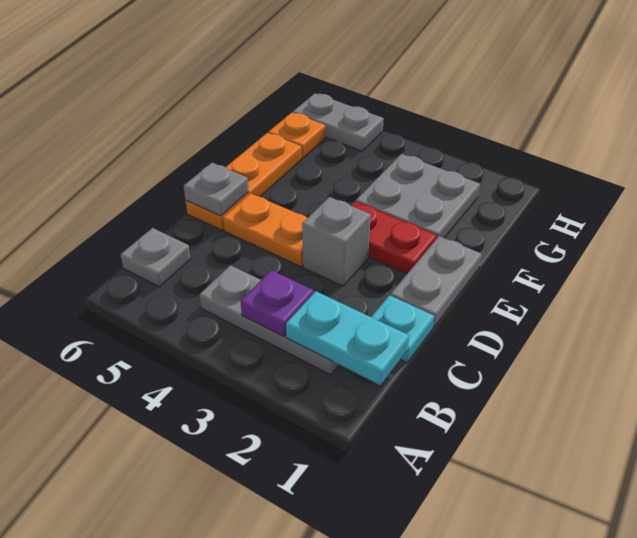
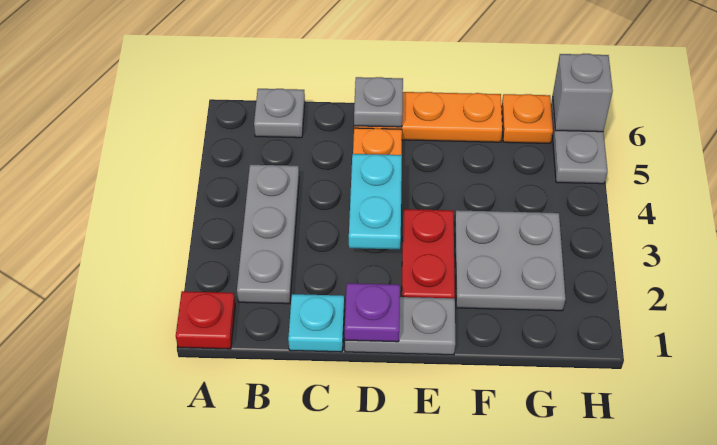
none -> red 1x1 plate [176,291,235,349]
cyan 1x2 plate [286,291,409,385] -> cyan 1x2 plate moved to [349,154,402,249]
purple 1x1 plate [241,270,314,336] -> purple 1x1 plate moved to [345,283,400,342]
grey 1x1 brick [302,197,371,286] -> grey 1x1 brick moved to [553,54,613,132]

